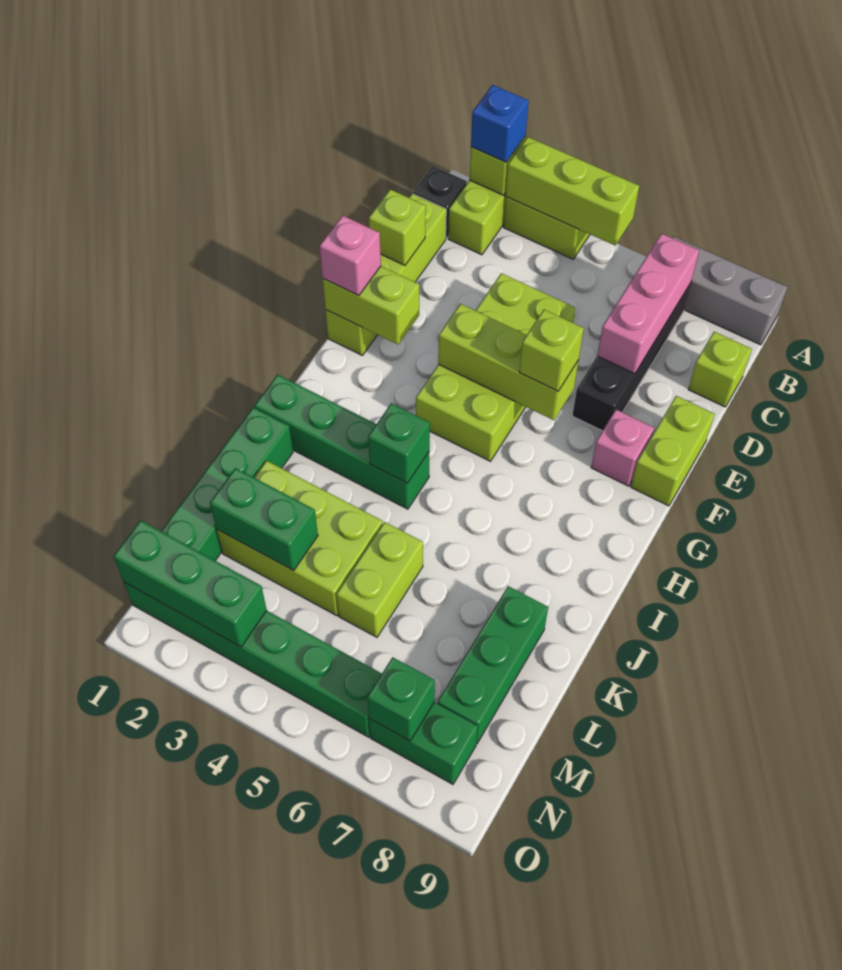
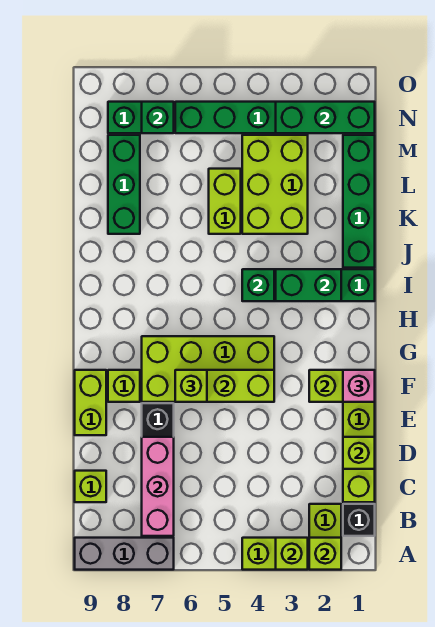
blue 1x1 brick [471,85,529,162] -> none
lime 1x3 brick [506,137,639,245] -> lime 1x1 brick [276,538,308,570]
lime 2x4 brick [416,273,575,461] -> lime 2x4 brick turned to [142,336,274,402]
pink 1x1 brick [591,410,654,486] -> lime 1x1 brick [108,370,140,402]
lime 2x3 brick [217,461,383,616] -> lime 2x3 brick turned to [242,135,308,234]
green 1x2 brick [210,468,318,570] -> green 1x2 brick moved to [276,269,341,301]

